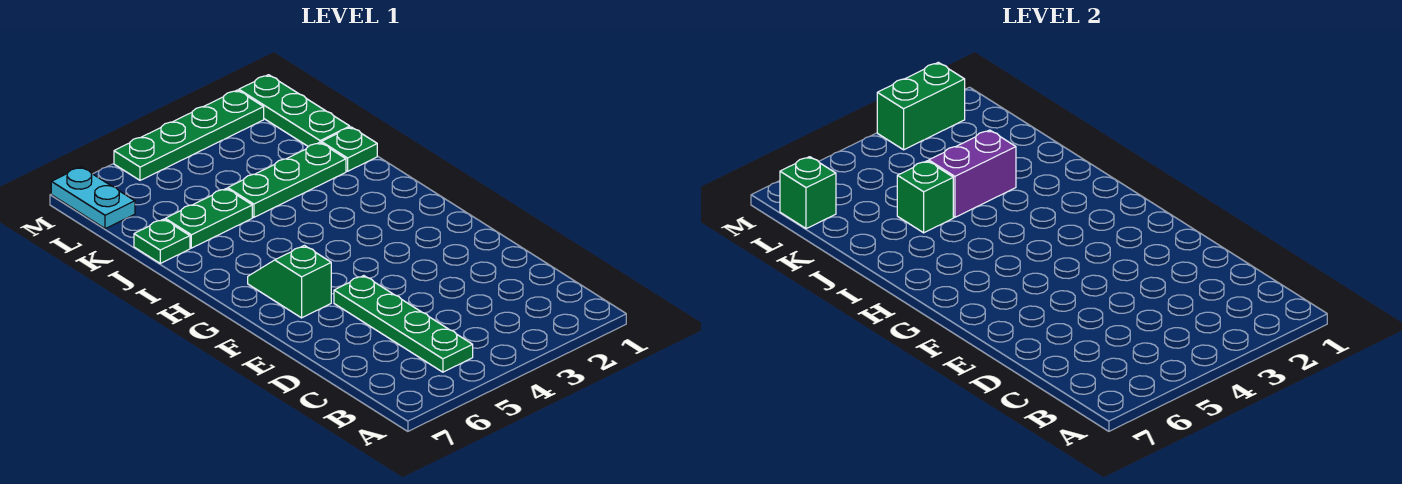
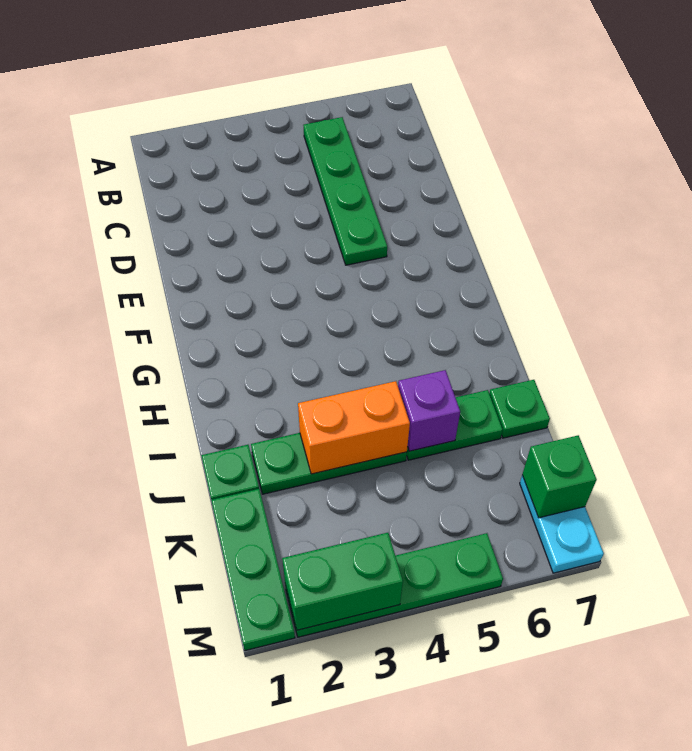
green 1x2 slope [248,245,331,318] -> none
purple 1x2 brick [929,130,1016,217] -> orange 1x2 brick [298,381,410,474]
green 1x1 brick [897,161,953,233] -> purple 1x1 brick [398,370,460,451]

